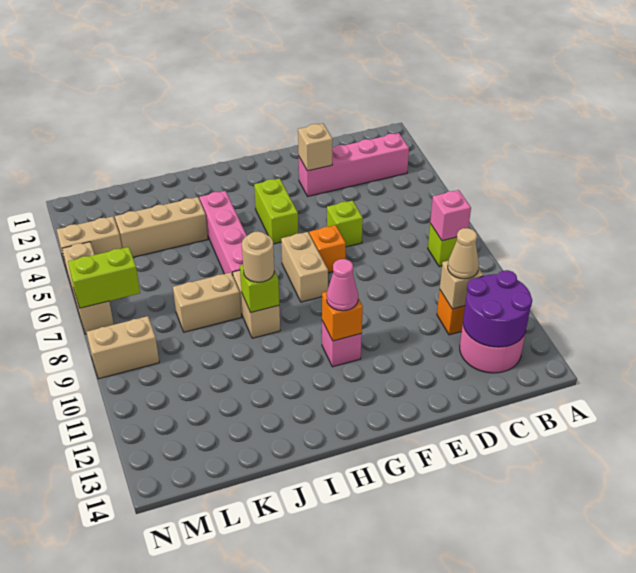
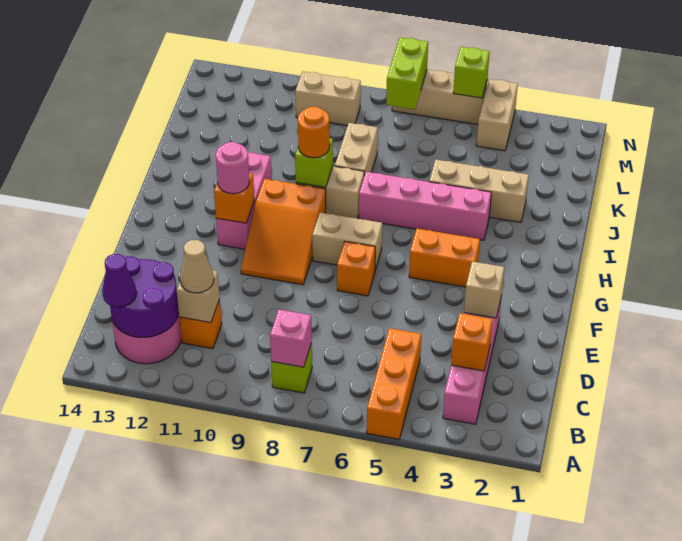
none -> orange 1x3 brick [367,328,421,439]
none -> purple 1x1 cone [102,254,137,307]
none -> orange 1x1 brick [451,313,493,371]
lime 1x1 brick [327,201,363,247] -> lime 1x1 brick moved to [453,47,490,98]
none -> orange 2x3 slope [241,179,326,285]
lime 1x2 brick [254,178,298,244] -> orange 1x2 brick [409,229,480,287]
pink 1x1 brick [322,321,362,367] -> pink 1x3 brick [216,152,272,249]
pink 1x1 cone [327,259,358,311] -> pink 1x1 round brick [216,142,249,194]
tan 1x1 round brick [242,232,274,282] -> orange 1x1 round brick [298,107,330,158]
tan 1x3 brick [115,197,208,257] -> tan 1x3 brick turned to [429,160,529,222]
tan 1x2 brick [86,316,159,379] -> tan 1x2 brick turned to [295,71,361,126]

